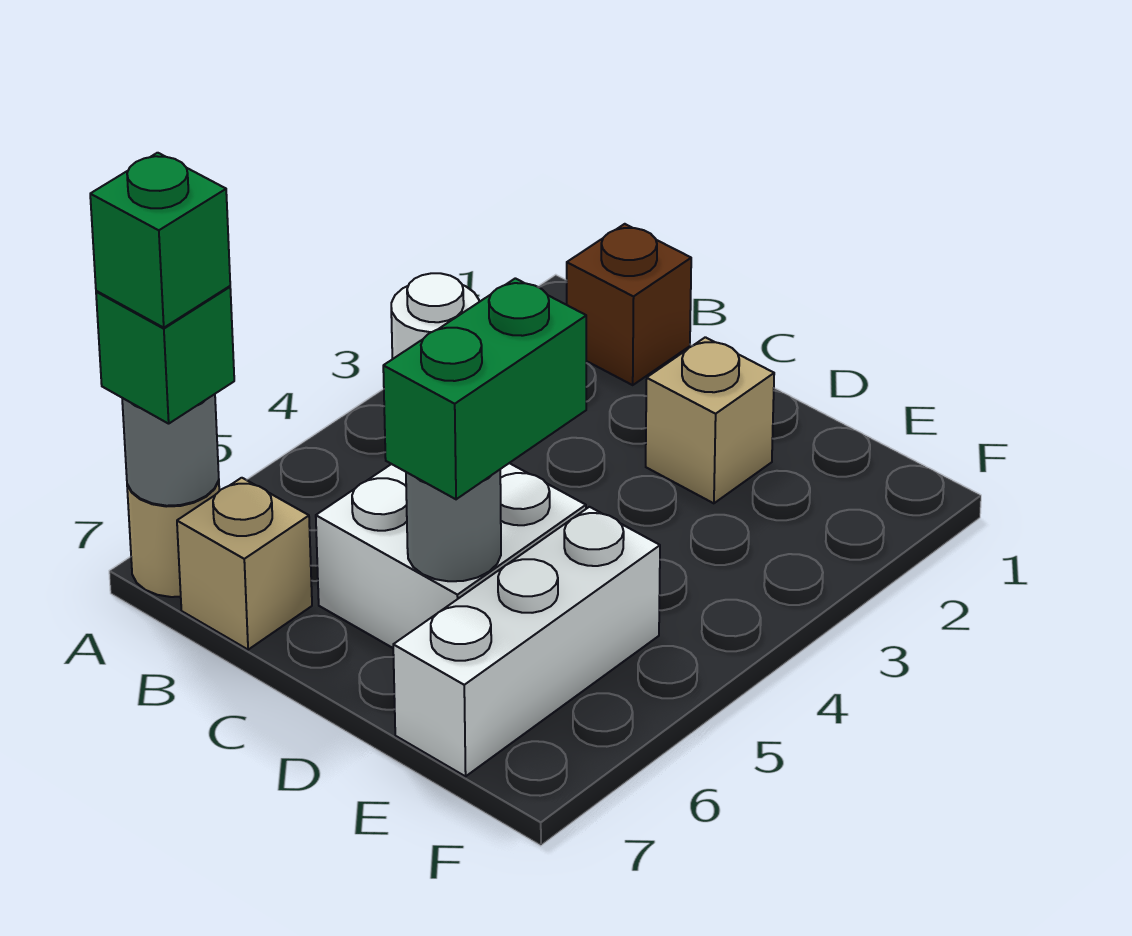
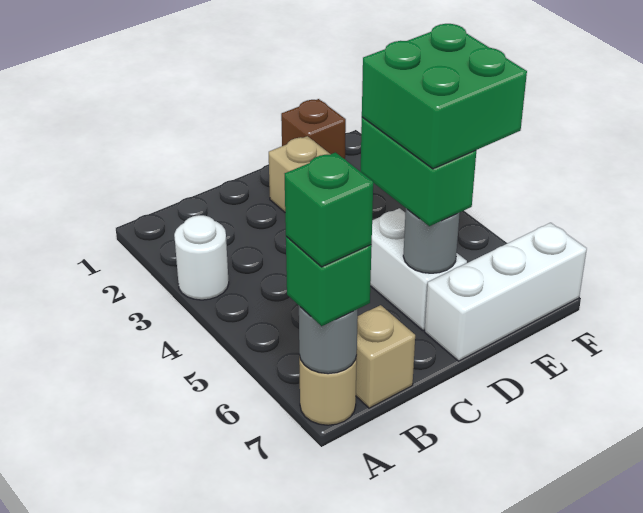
brown 1x1 brick [567,224,691,385] -> brown 1x1 brick moved to [281,99,346,159]
white 2x2 brick [316,463,586,648] -> white 1x2 brick [370,208,467,331]
none -> green 2x2 brick [362,24,527,169]
white 1x3 brick [393,507,660,776] -> white 1x3 brick turned to [425,223,587,361]

